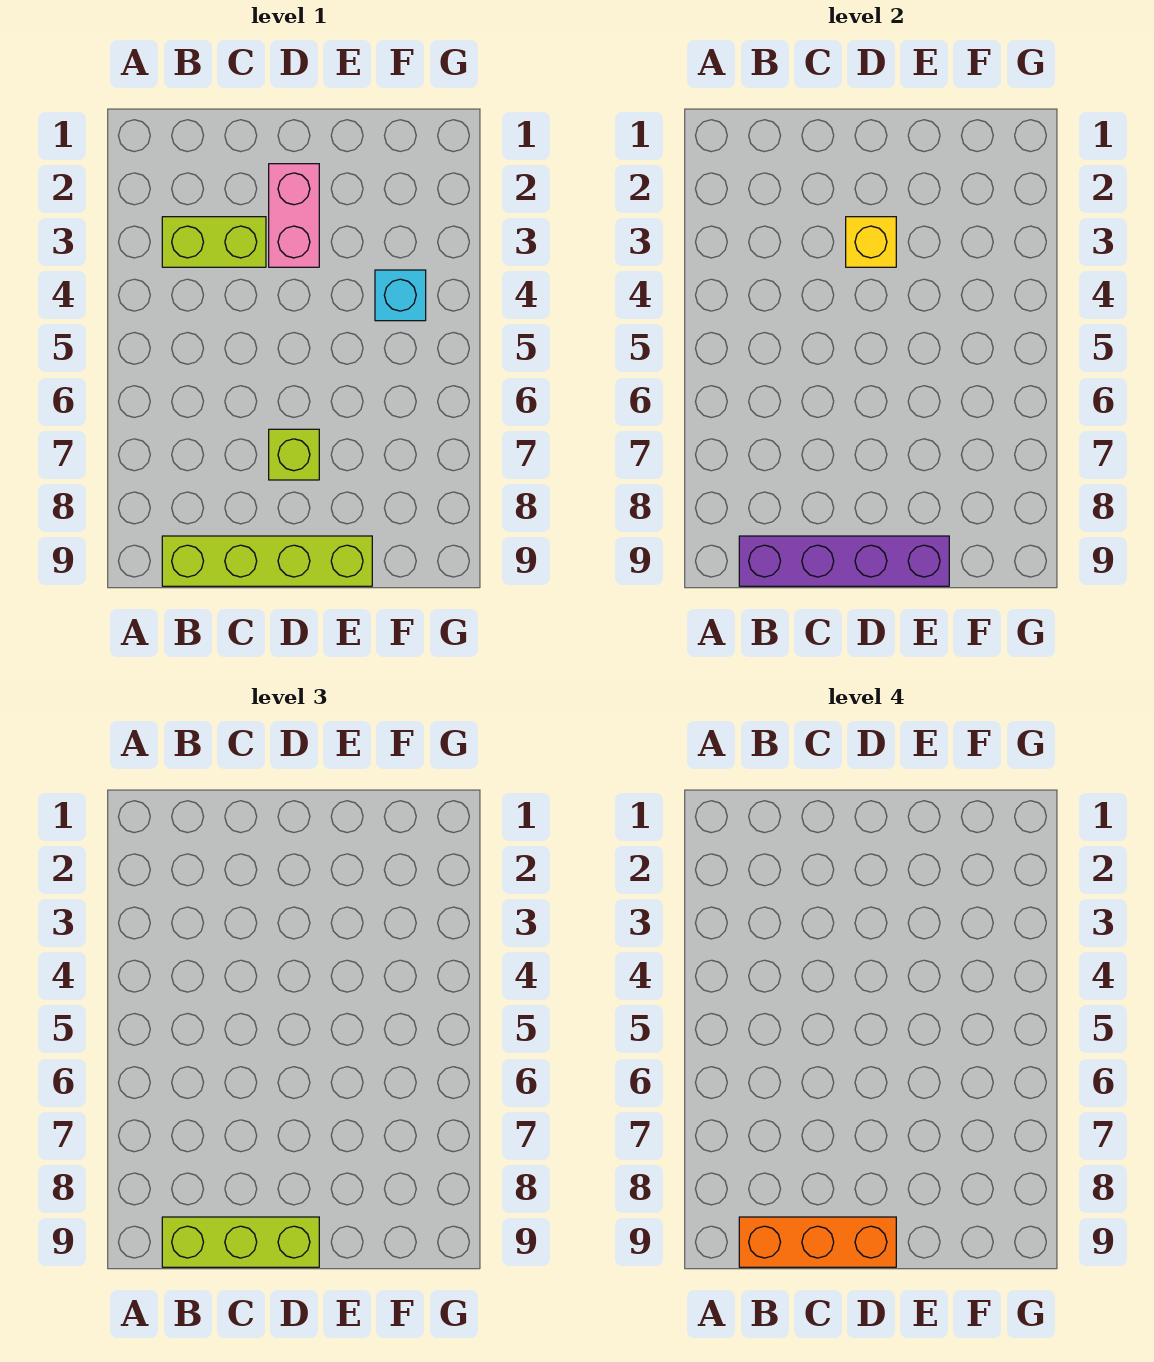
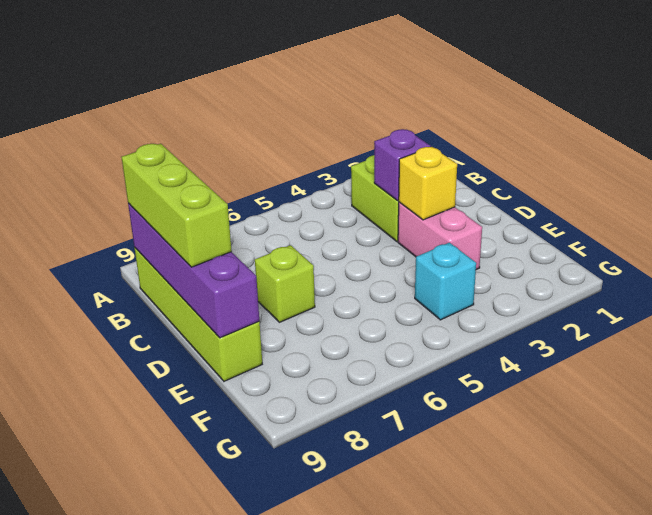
orange 1x3 brick [739,1217,896,1267] -> none
none -> purple 1x1 brick [374,129,431,200]
pink 1x2 brick [269,164,319,267] -> pink 1x2 brick turned to [398,202,482,270]

